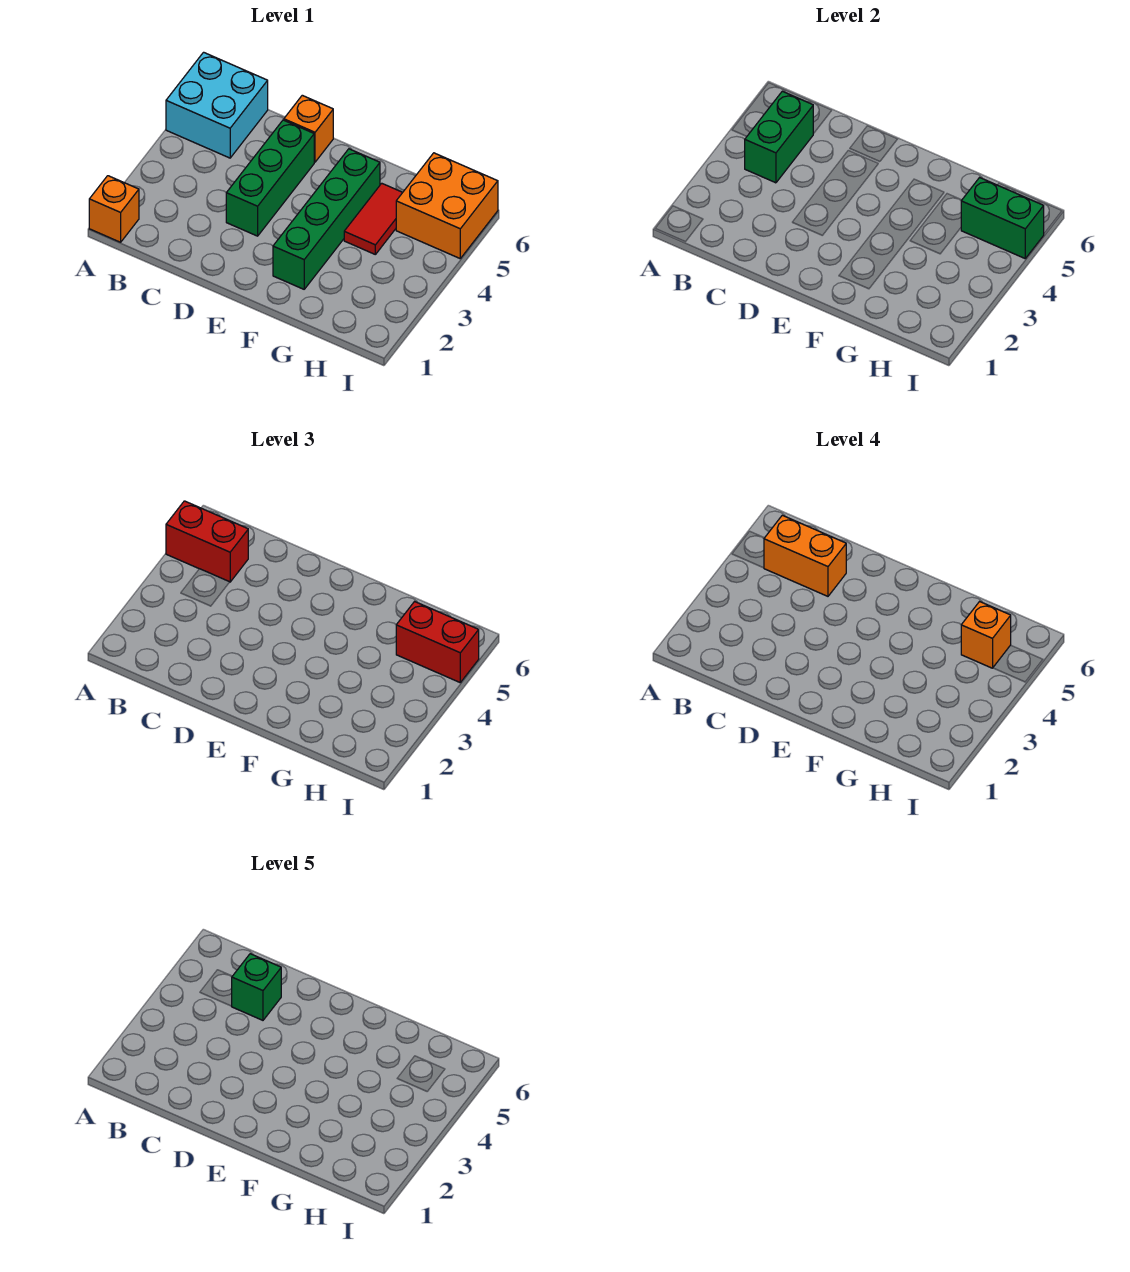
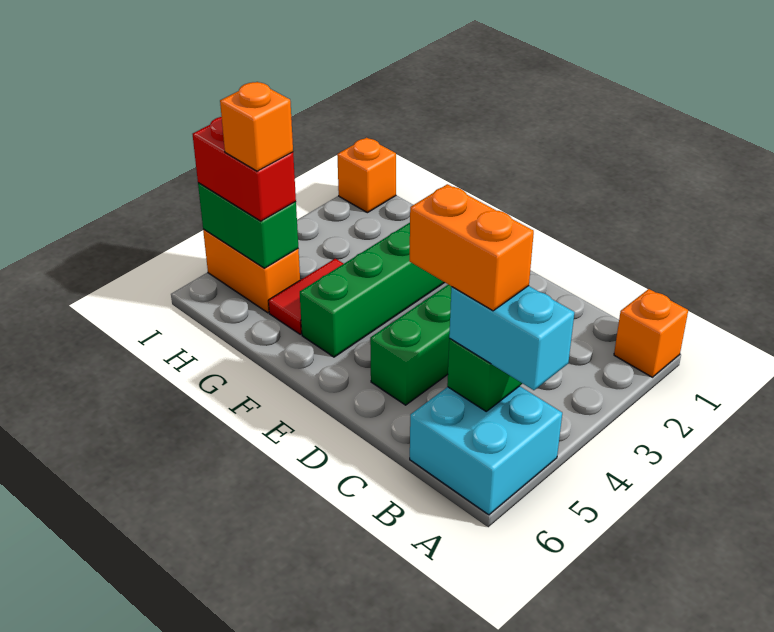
red 1x2 brick [166,501,248,582] -> cyan 1x2 brick [449,286,575,390]
green 1x1 brick [232,954,281,1020] -> none
orange 1x1 brick [284,95,333,162] -> orange 1x1 brick moved to [337,138,396,213]
orange 2x2 brick [396,153,498,258] -> orange 1x2 brick [203,229,300,313]

